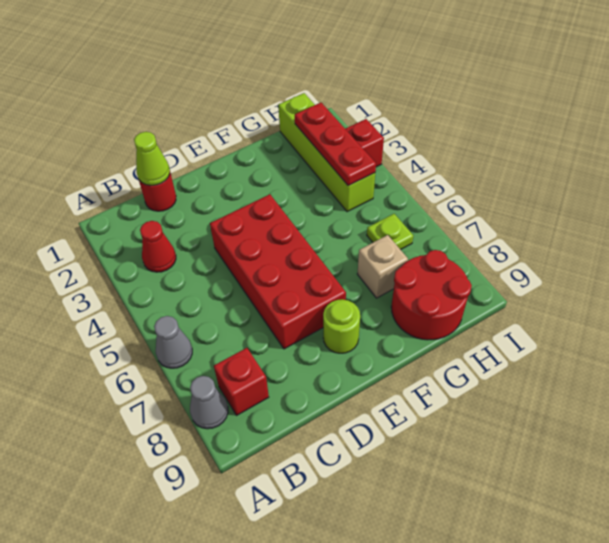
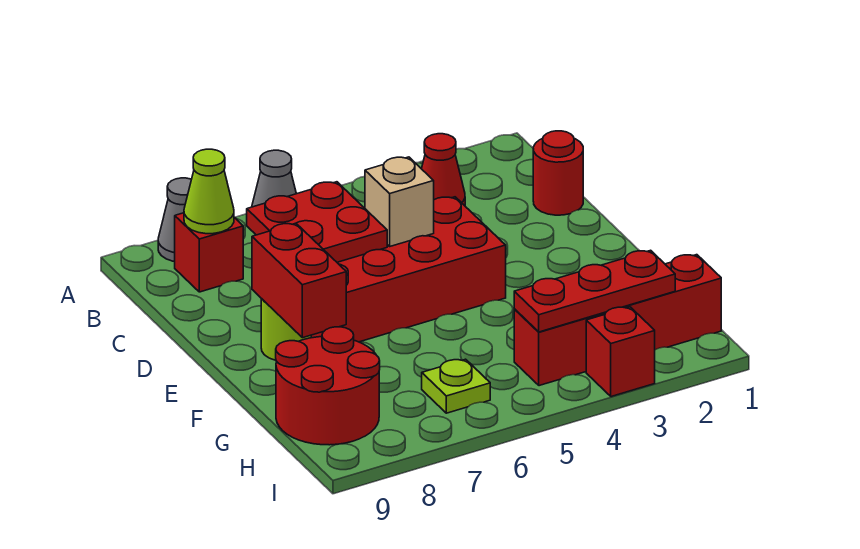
lime 1x1 cone [134,132,170,185] -> lime 1x1 cone moved to [184,149,234,234]
none -> red 2x2 plate [247,182,387,262]
none -> red 1x2 brick [252,223,346,338]
tan 1x1 brick [357,235,408,298] -> tan 1x1 brick moved to [365,157,434,246]
lime 1x4 brick [278,93,375,212] -> red 1x4 brick [514,255,721,386]

